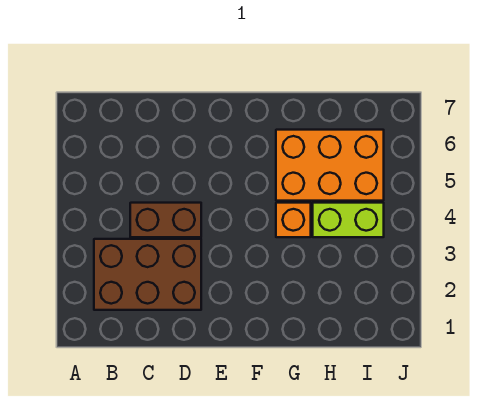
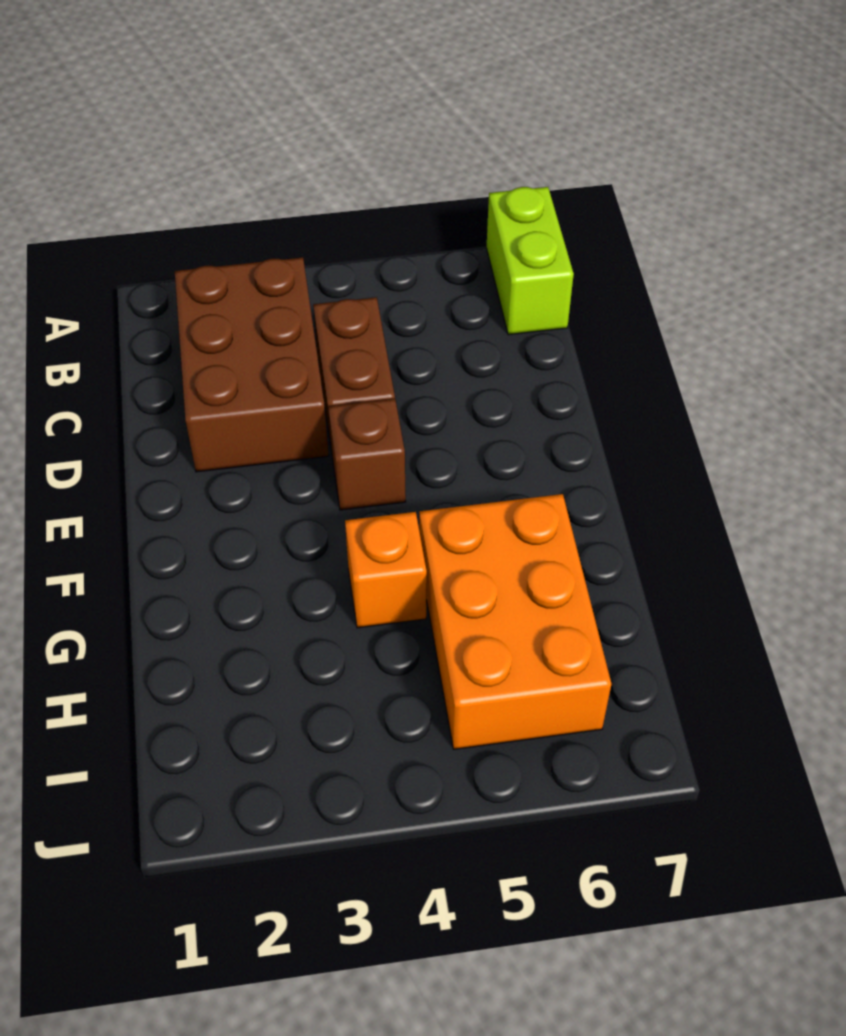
none -> brown 1x1 brick [328,399,406,510]
lime 1x2 brick [313,203,384,237] -> lime 1x2 brick moved to [486,187,574,335]

